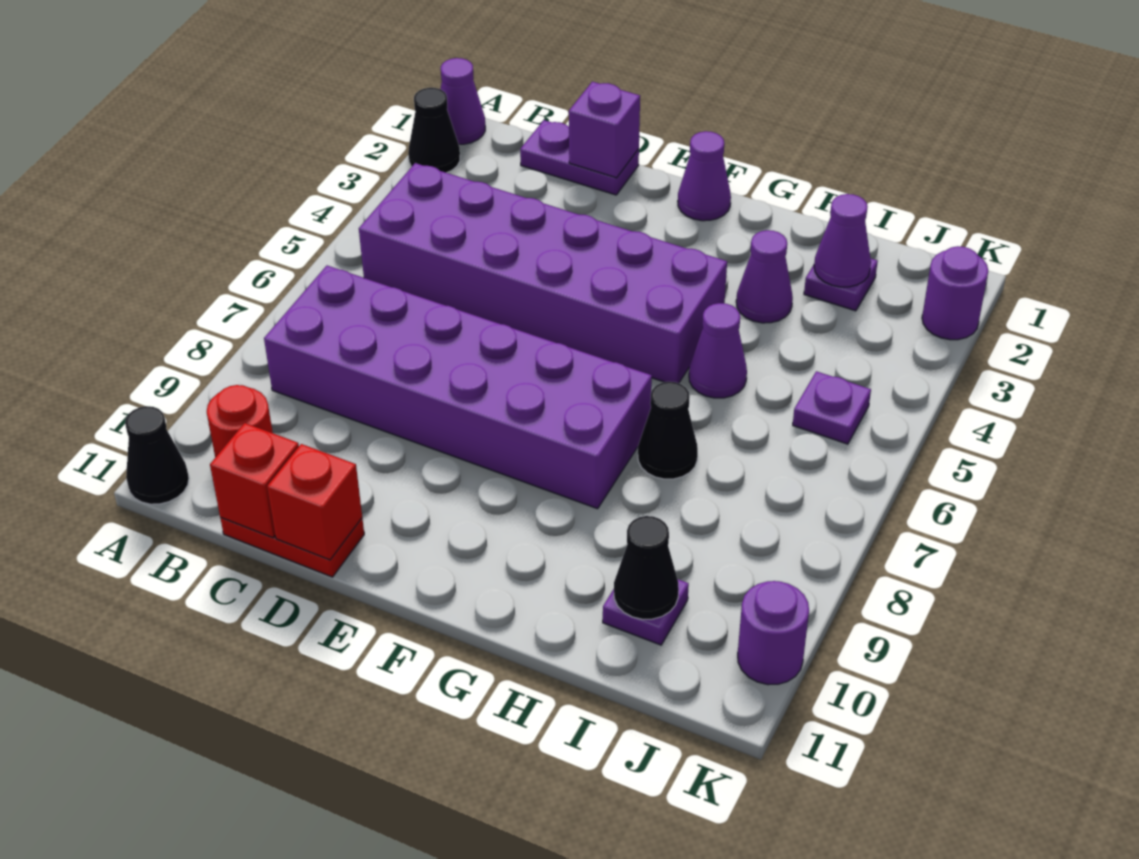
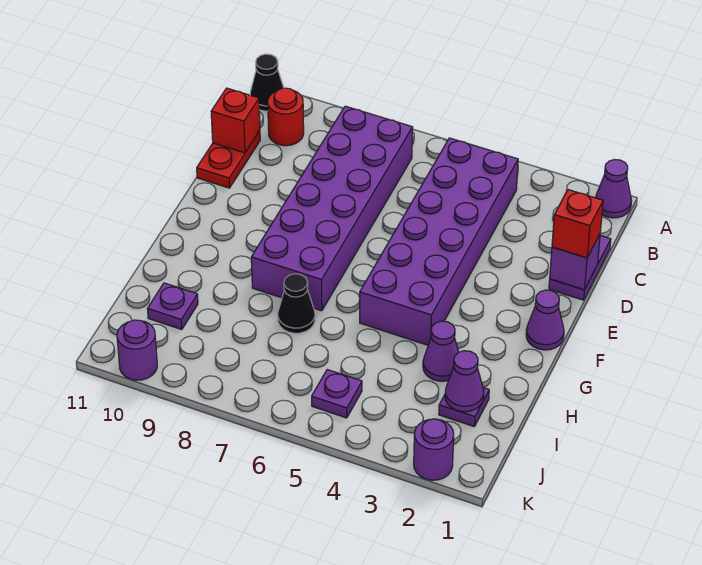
black 1x1 cone [408,88,460,173] -> none
red 1x1 brick [267,444,362,560] -> red 1x1 brick moved to [552,190,603,258]
purple 1x1 cone [689,303,747,398] -> none
black 1x1 cone [614,516,679,619] -> none

